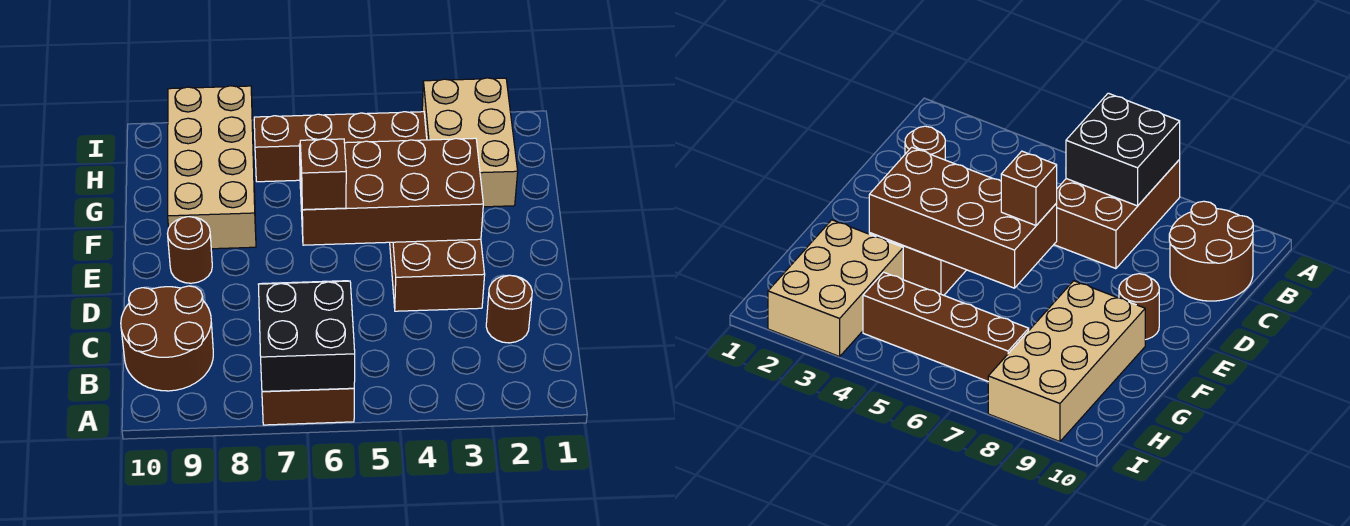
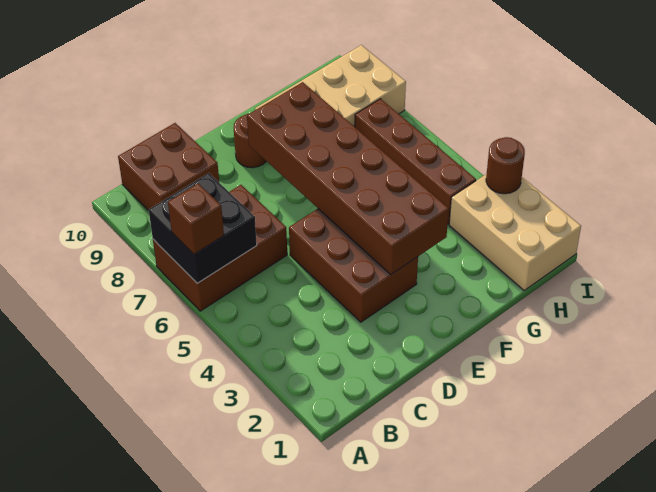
brown 2x2 round brick [121,286,213,391] -> brown 2x2 brick [118,123,219,211]
brown 1x1 round brick [486,275,532,343] -> brown 1x1 round brick moved to [486,137,525,194]
brown 2x3 brick [390,239,485,311] -> brown 2x3 brick turned to [289,209,418,322]
brown 2x4 brick [299,138,483,245] -> brown 2x6 brick [247,82,449,274]
brown 1x1 brick [300,139,346,210] -> brown 1x1 brick moved to [168,183,224,254]
tan 2x3 brick [422,78,518,207] -> tan 2x3 brick turned to [449,174,581,290]

